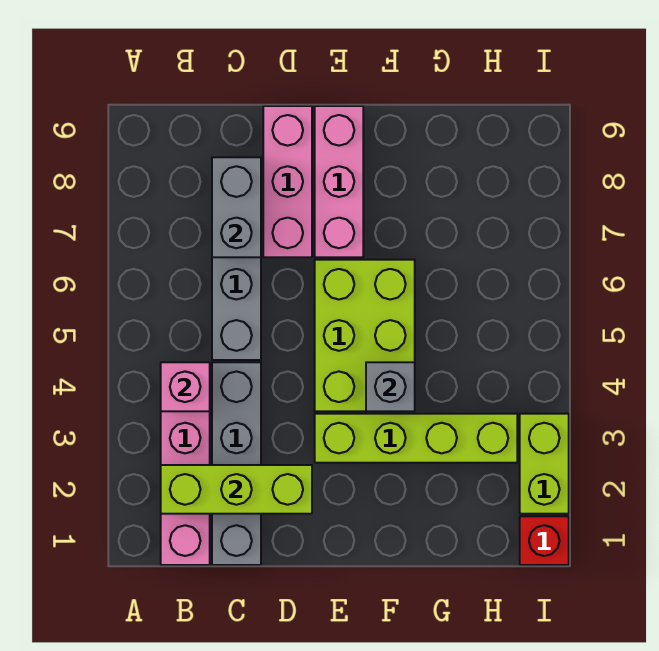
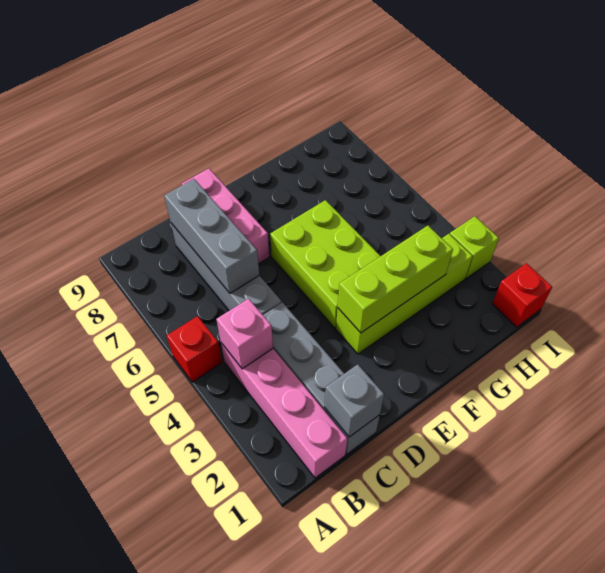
none -> red 1x1 brick [167,316,222,382]
lime 1x3 brick [161,465,312,514] -> lime 1x3 brick moved to [338,226,453,333]
grey 1x2 brick [212,157,261,257] -> grey 1x3 brick [164,179,259,293]
pink 1x3 brick [315,106,363,257] -> none
grey 1x1 brick [366,362,415,411] -> grey 1x1 brick moved to [325,364,384,437]
lime 1x2 brick [520,414,569,514] -> lime 1x1 brick [450,216,499,278]

